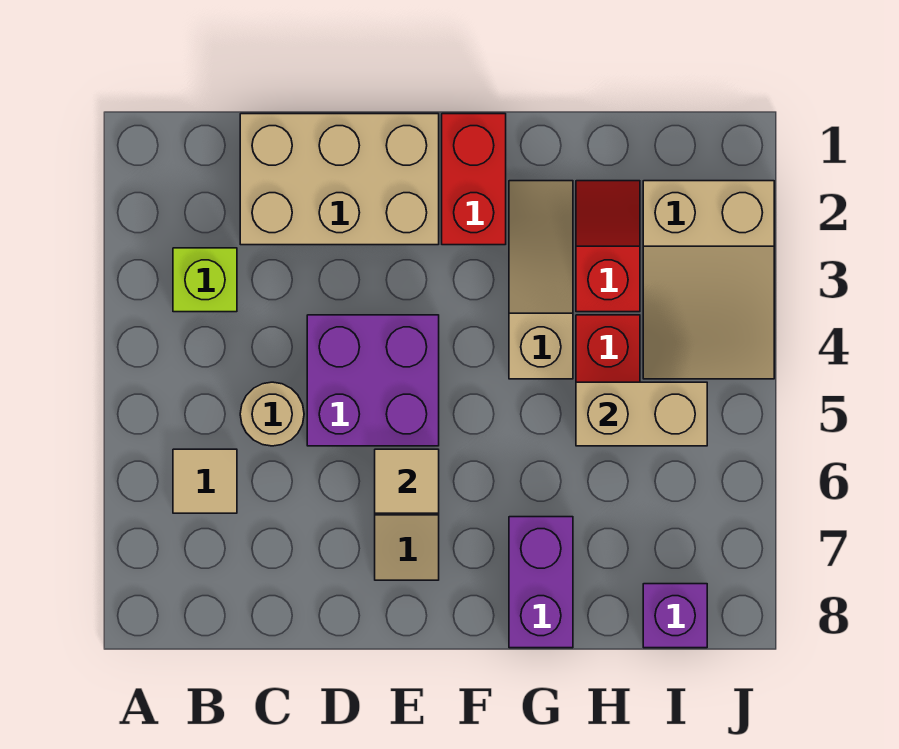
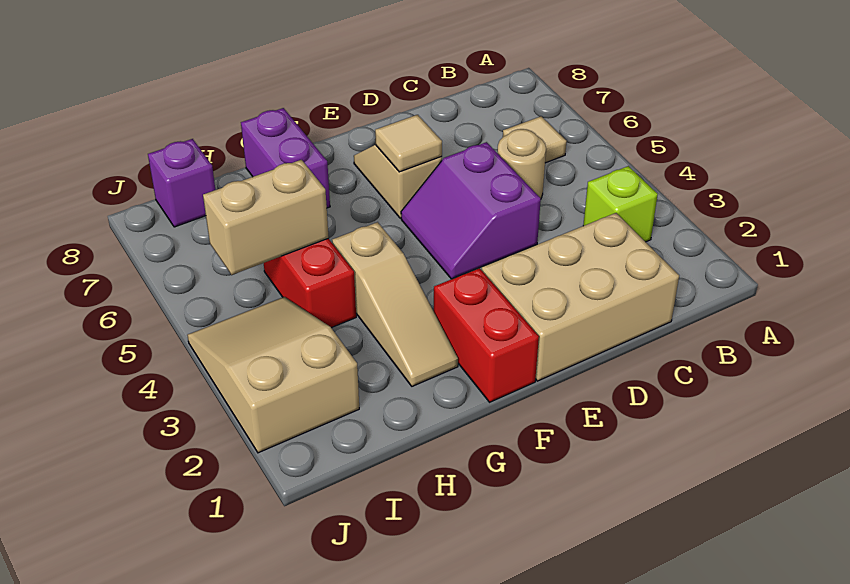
purple 2x2 brick [307,315,439,446] -> purple 2x2 slope [401,142,541,279]
red 1x2 slope [576,181,640,312] -> none

